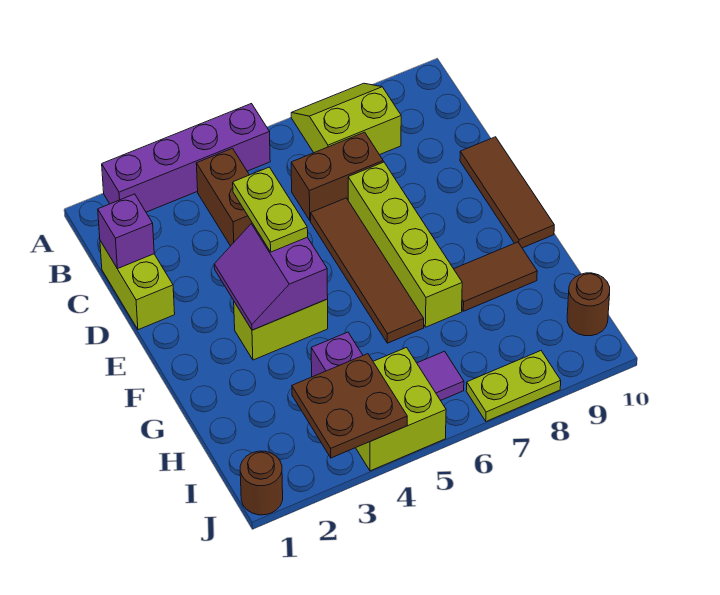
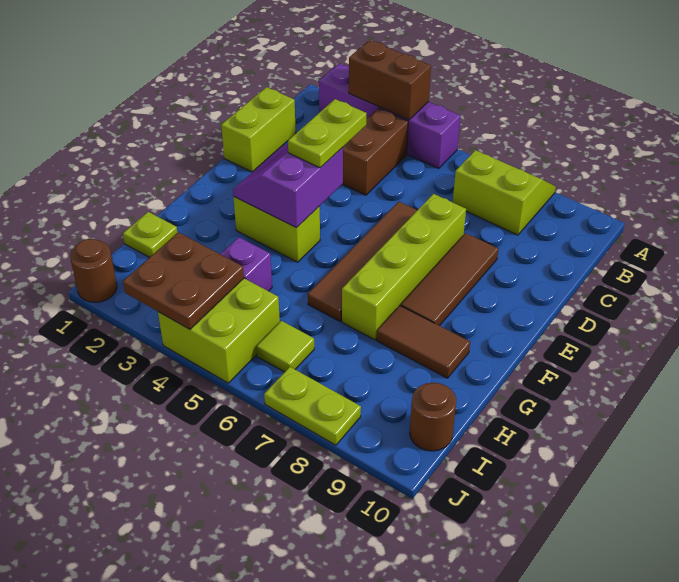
purple 1x1 brick [98,194,154,269] -> none
brown 1x2 brick [291,132,383,221] -> brown 1x2 brick moved to [349,40,431,120]
brown 1x3 tile [460,137,554,248] -> brown 1x3 tile moved to [401,233,498,326]
none -> lime 1x1 plate [123,212,177,258]
purple 1x1 tile [417,351,464,400] -> lime 1x1 tile [256,321,314,372]

